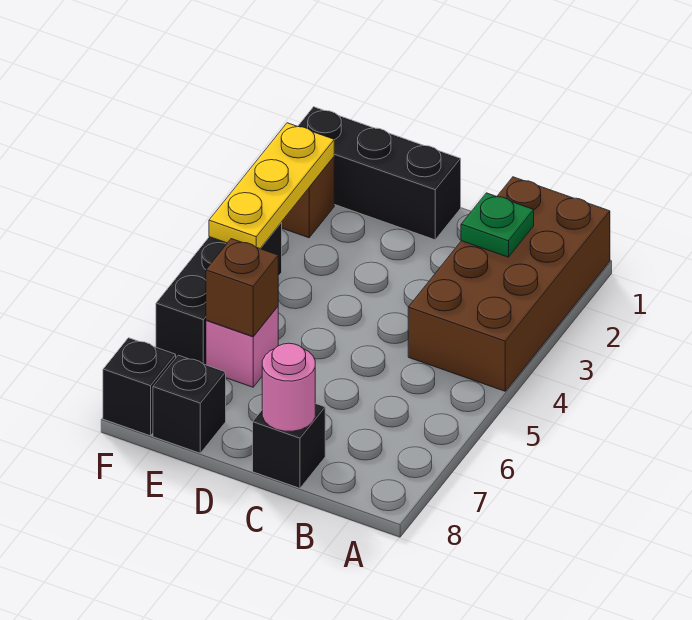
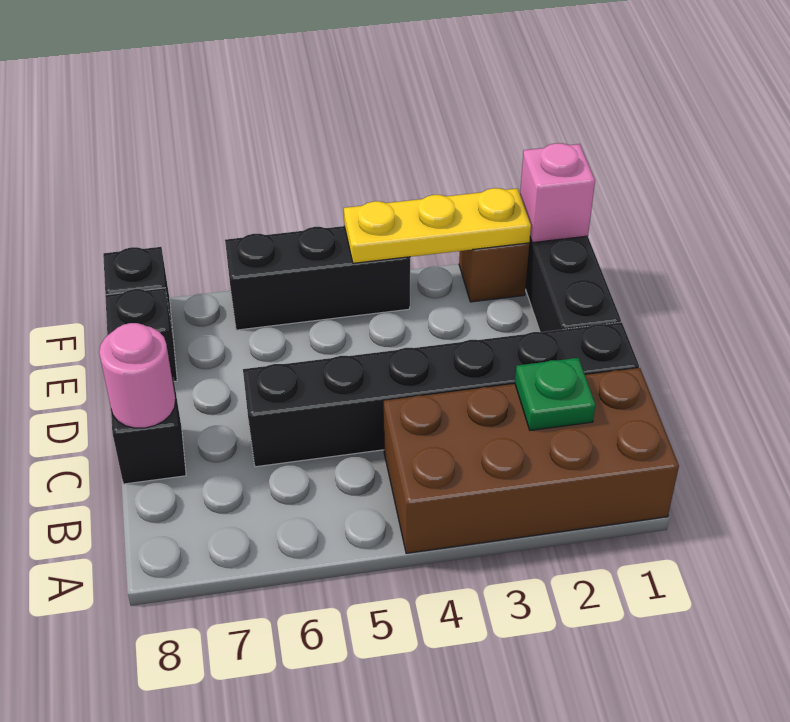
none -> black 1x6 brick [243,322,639,467]
pink 1x1 brick [206,307,278,387] -> pink 1x1 brick moved to [520,143,595,243]
brown 1x1 brick [206,239,278,336] -> none

